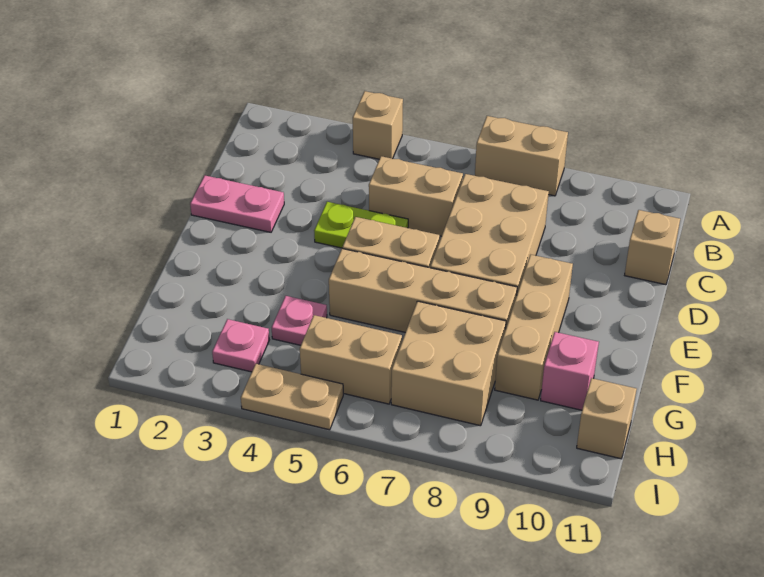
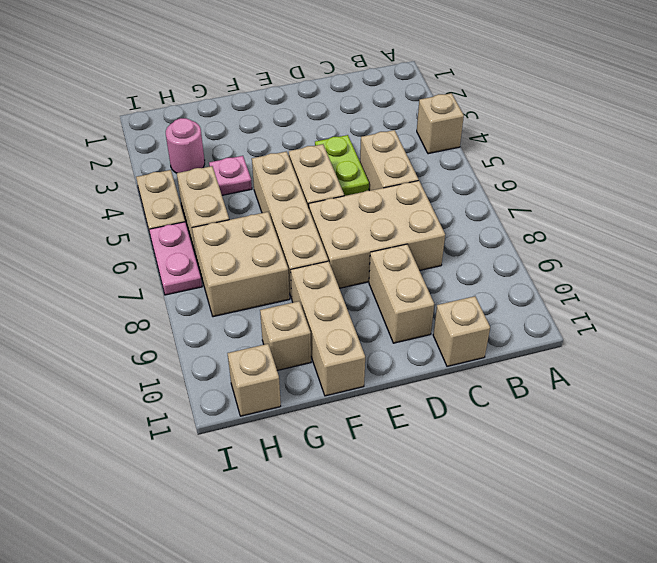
tan 1x2 brick [475,116,568,196] -> tan 1x2 brick moved to [369,244,434,343]
pink 1x2 plate [190,176,284,232] -> pink 1x2 plate moved to [149,222,202,295]
tan 1x3 brick [495,255,573,400] -> tan 1x3 brick turned to [291,261,365,396]
pink 1x1 brick [541,332,599,410] -> tan 1x1 brick [260,301,311,371]
pink 1x1 plate [212,319,269,372] -> pink 1x1 round brick [166,118,205,173]

